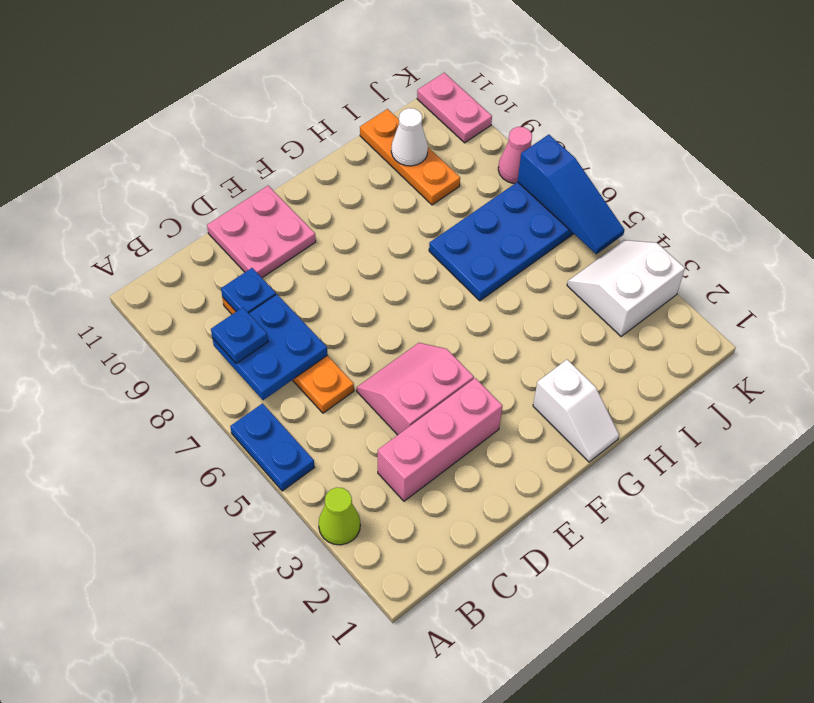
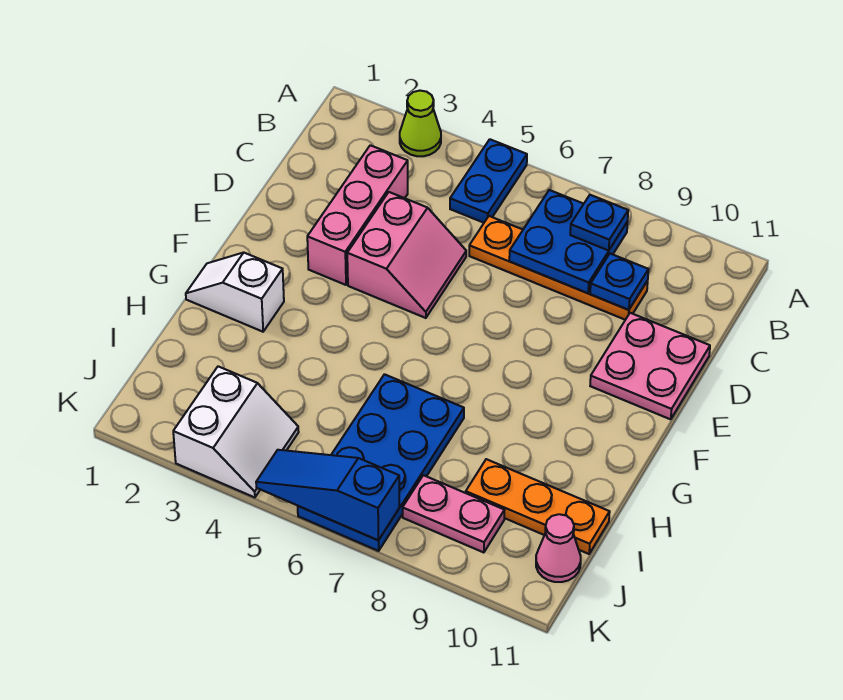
blue 1x2 plate [230,403,315,491] -> blue 1x2 plate turned to [450,139,527,223]
white 1x1 cone [391,108,428,166] -> none
pink 1x1 cone [498,127,532,184] -> pink 1x1 cone moved to [536,514,581,582]
pink 1x2 plate [417,73,492,143] -> pink 1x2 plate moved to [403,475,504,553]

